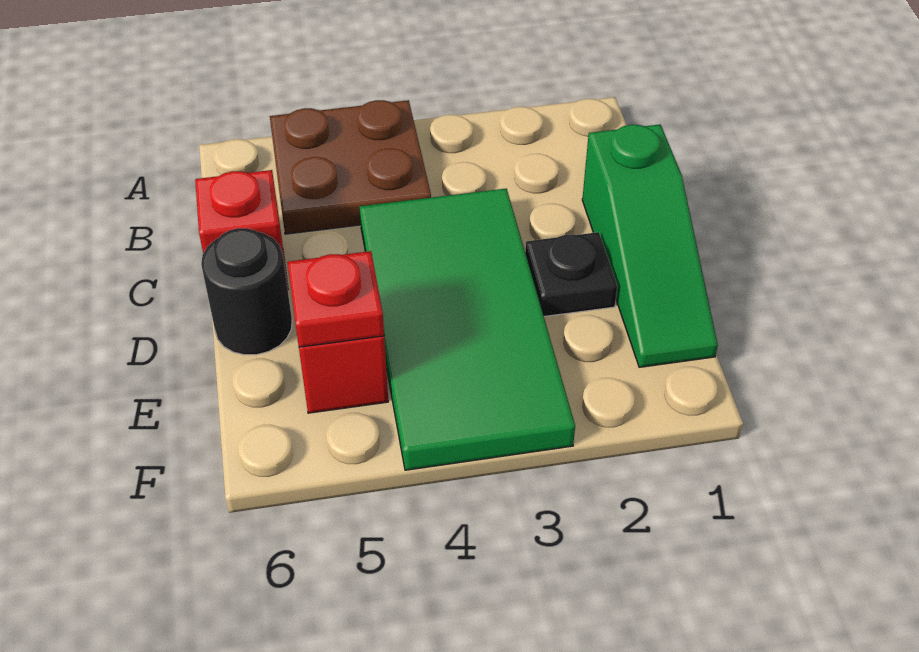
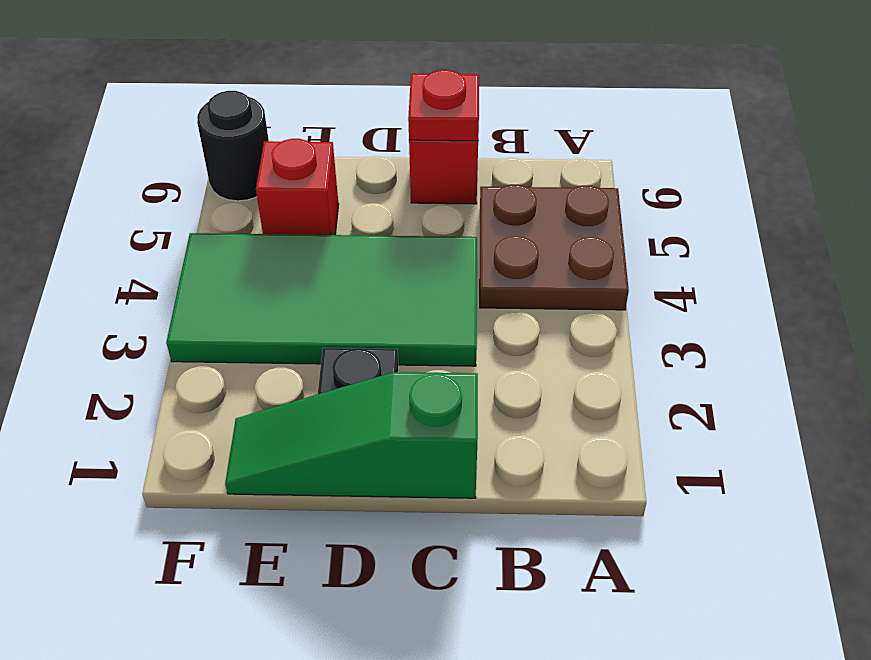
black 1x1 round brick [201,228,292,355] -> black 1x1 round brick moved to [197,91,269,201]
red 1x1 plate [288,251,384,347] -> red 1x1 plate moved to [408,70,479,141]

